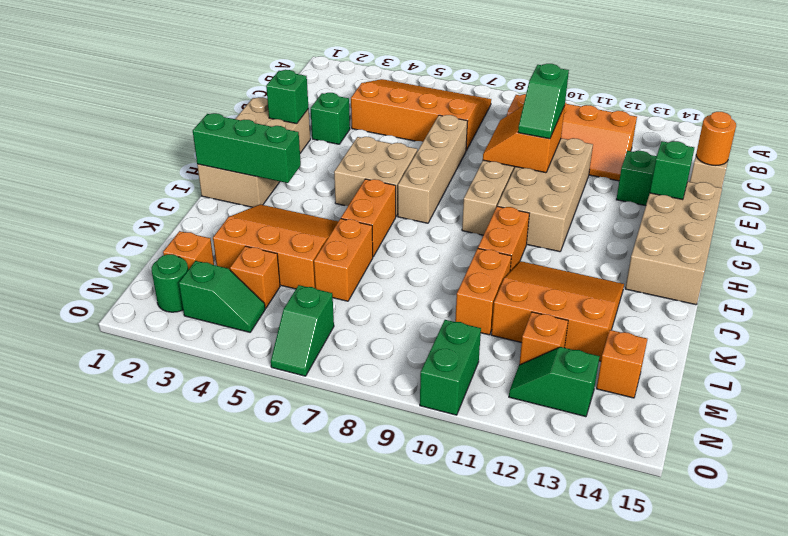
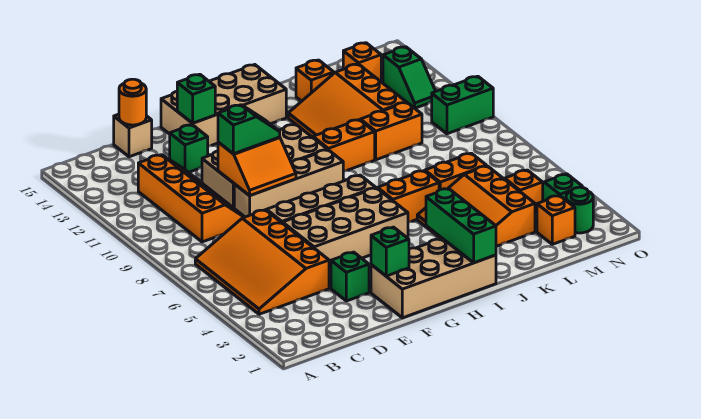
tan 2x2 brick [334,137,417,216] -> tan 2x4 brick [283,188,408,270]
orange 1x1 brick [519,312,568,365] -> orange 1x1 brick moved to [296,60,334,101]
green 1x2 slope [271,285,334,376] -> none

